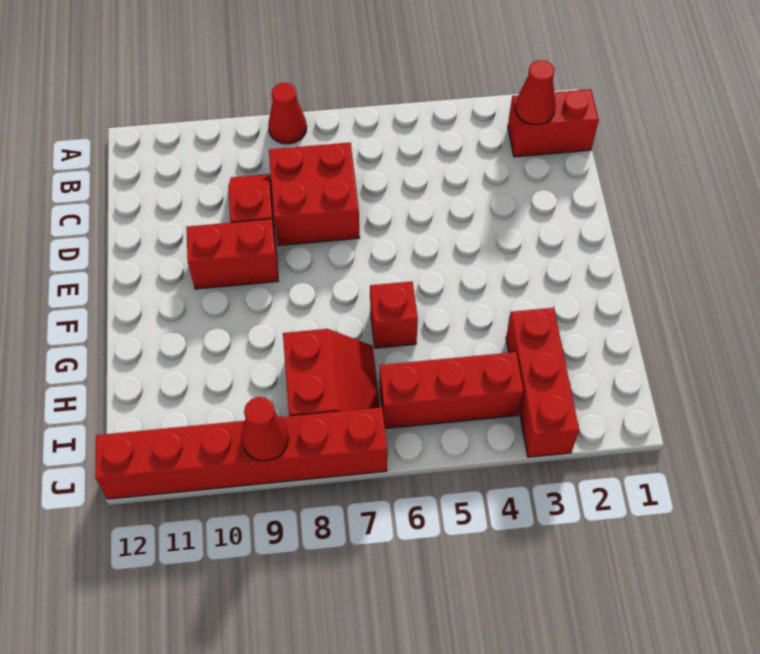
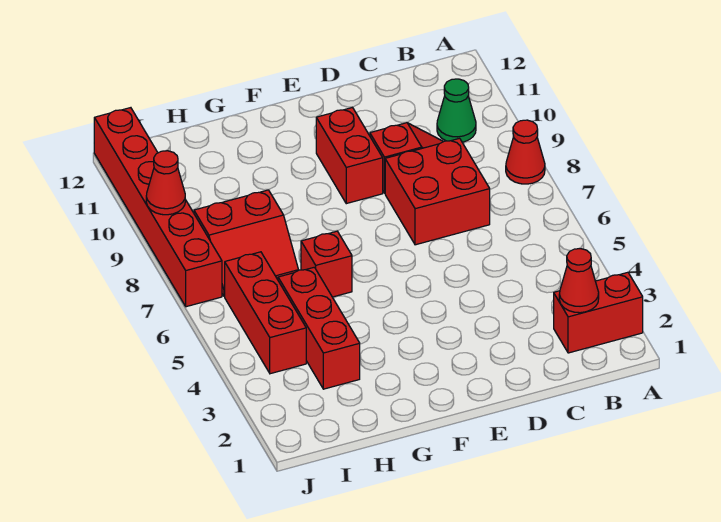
red 1x2 brick [508,89,599,157] -> red 1x2 brick turned to [554,272,643,353]
none -> green 1x1 cone [437,79,476,142]
red 1x3 brick [506,308,579,457] -> red 1x3 brick turned to [278,267,360,389]

